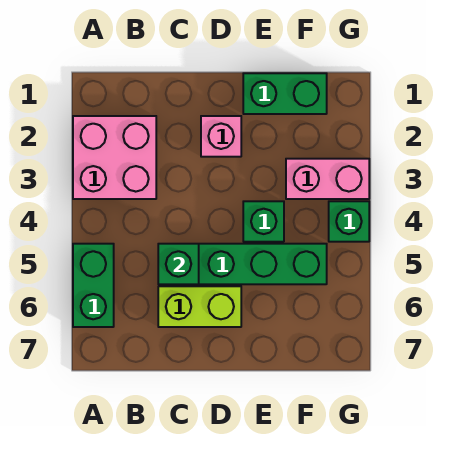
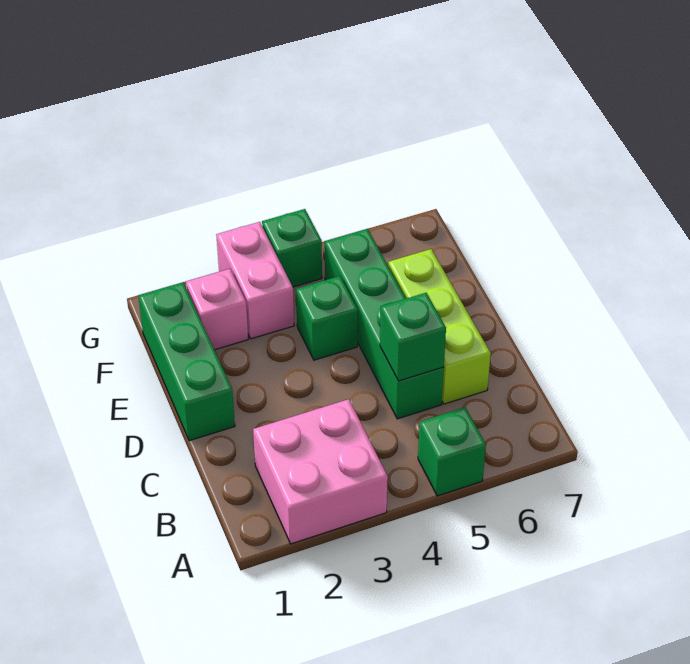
green 1x2 brick [73,244,114,327] -> green 1x1 brick [418,407,486,496]
lime 1x2 brick [158,286,241,327] -> lime 1x3 brick [388,249,491,404]
pink 1x1 brick [201,116,241,157] -> pink 1x1 brick moved to [186,269,248,350]
green 1x2 brick [243,73,327,114] -> green 1x3 brick [138,282,235,441]

